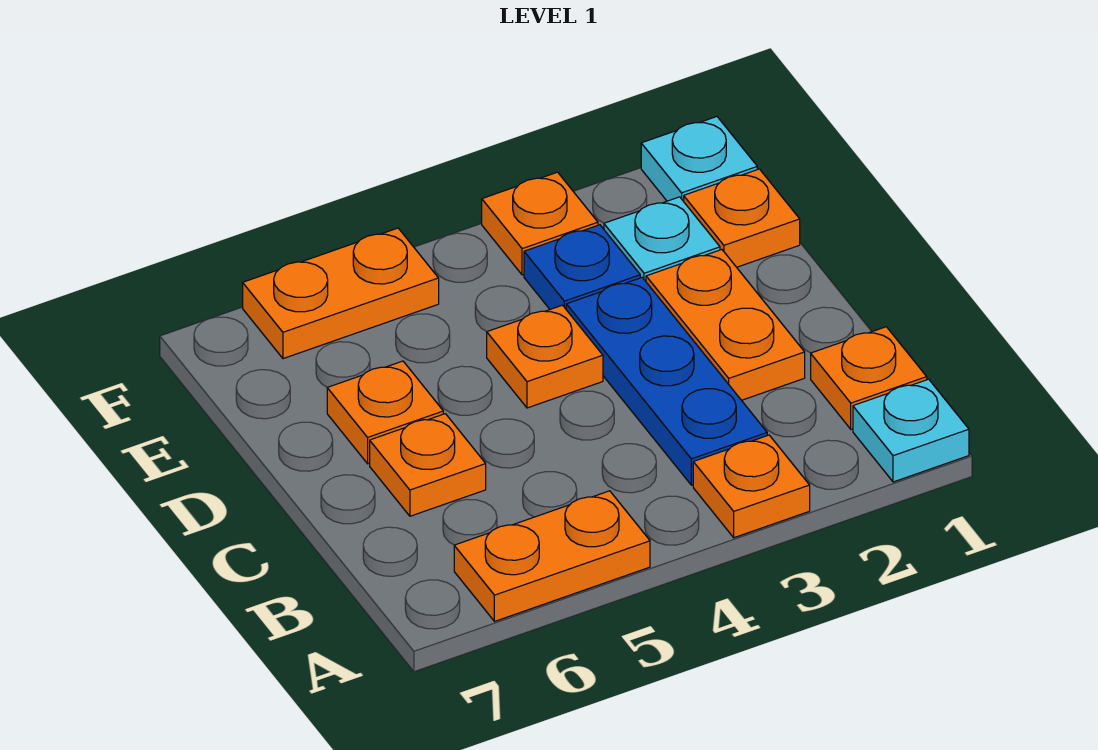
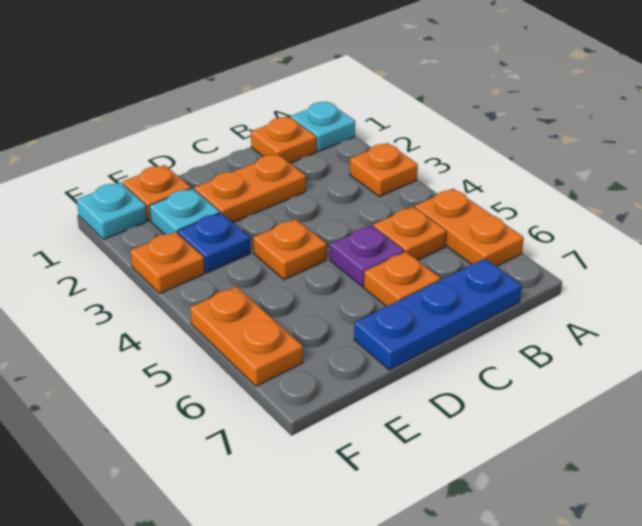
blue 1x3 plate [566,278,767,485] -> blue 1x3 plate moved to [354,259,522,370]
none -> purple 1x1 plate [330,225,404,287]
orange 1x1 plate [327,361,443,464] -> orange 1x1 plate moved to [373,207,446,260]

